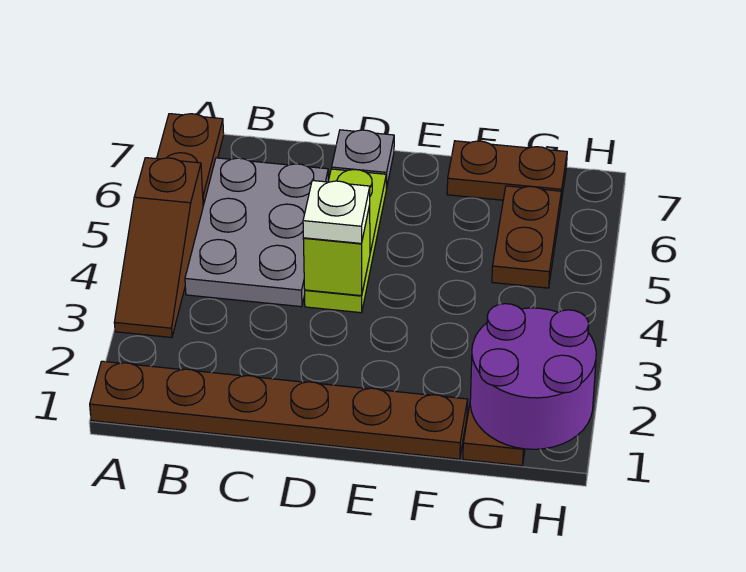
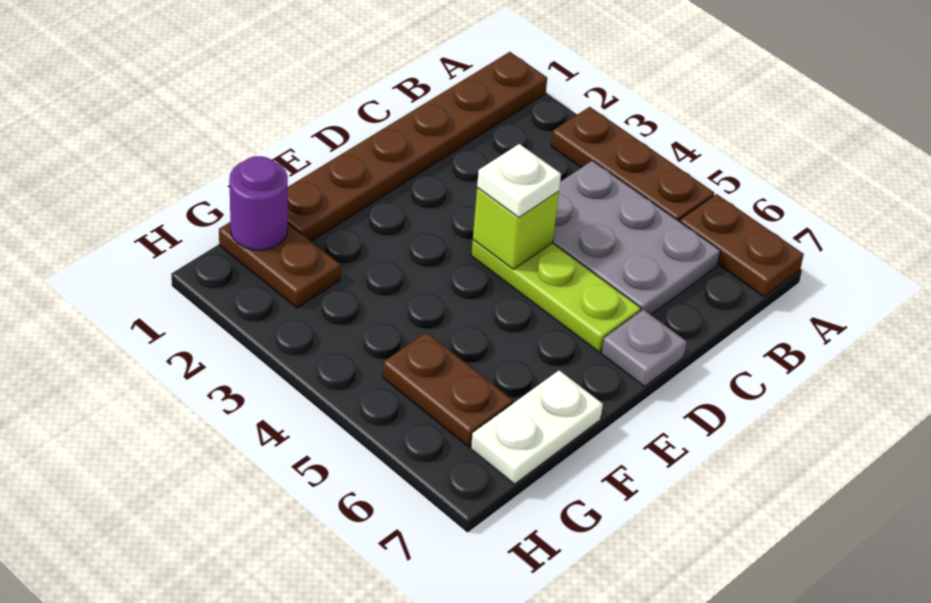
brown 1x3 slope [114,158,203,338] -> brown 1x3 plate [551,107,714,222]
brown 1x2 plate [447,141,567,201] -> white 1x2 plate [471,370,603,484]
purple 2x2 round brick [470,304,596,449] -> purple 1x1 round brick [229,156,288,250]

